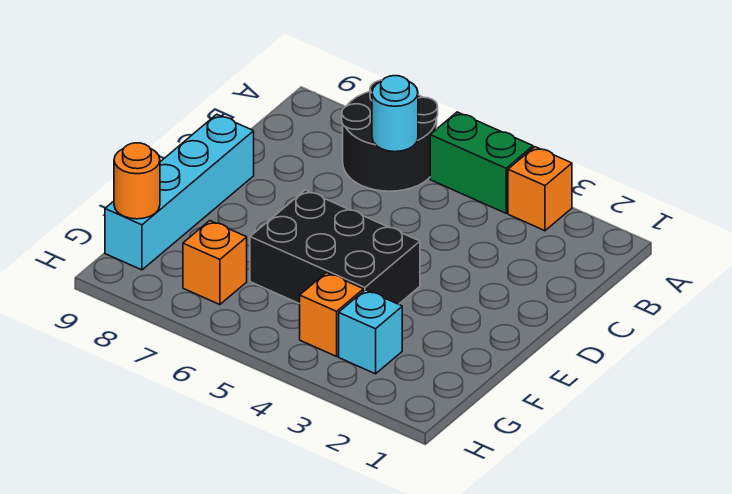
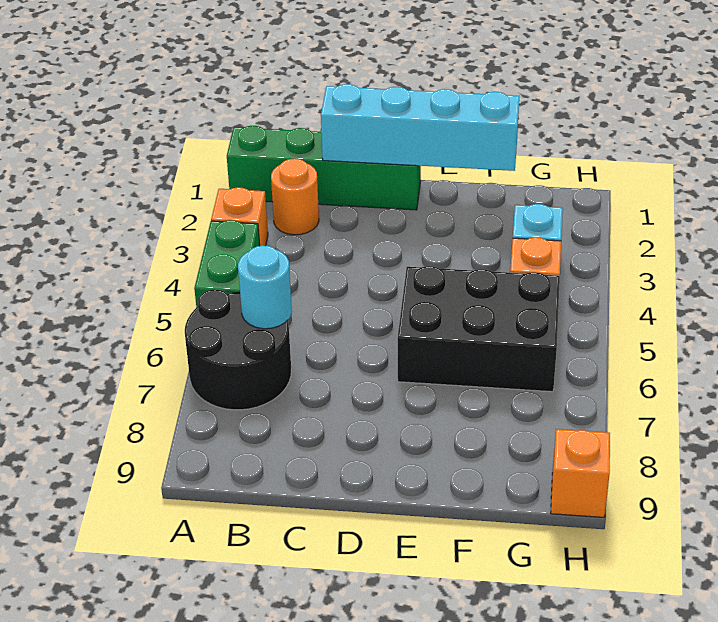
none -> green 1x4 brick [227,126,421,210]
cyan 1x4 brick [105,114,254,270] -> cyan 1x4 brick moved to [321,84,519,171]
black 2x3 brick [250,190,420,304] -> black 2x3 brick turned to [398,266,560,392]
orange 1x1 brick [183,221,247,305] -> orange 1x1 brick moved to [551,429,610,517]
orange 1x1 round brick [114,143,160,219] -> orange 1x1 round brick moved to [271,159,319,235]

